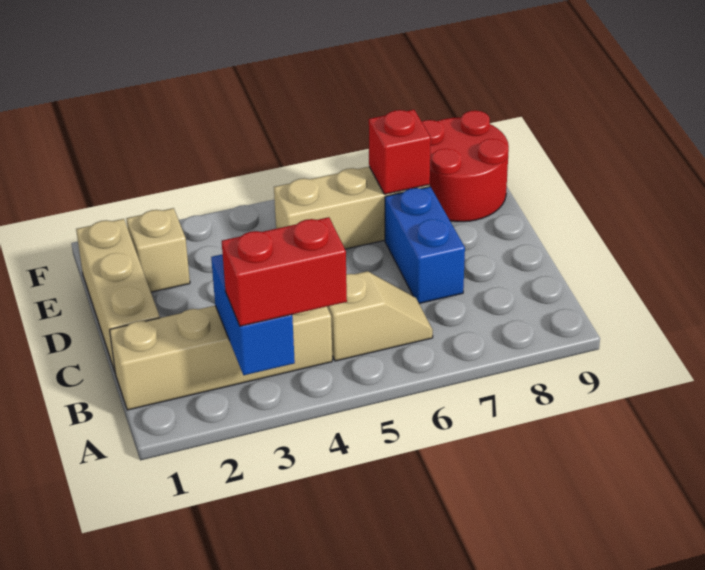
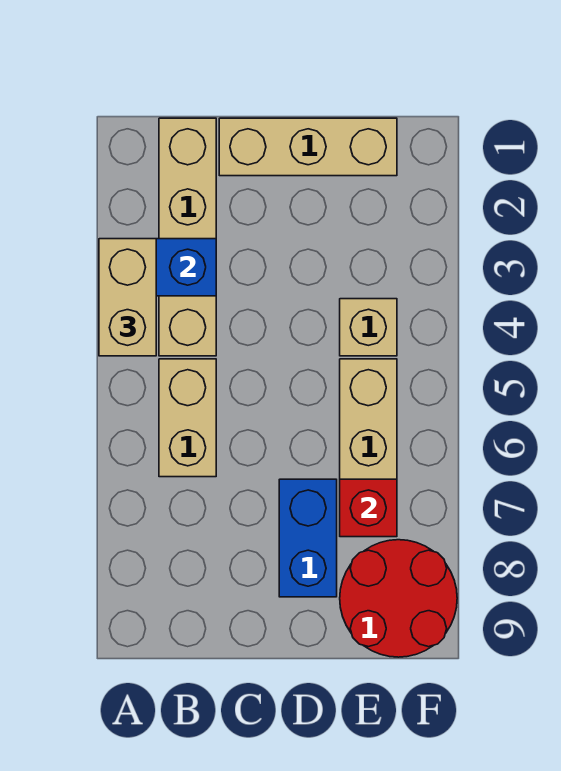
red 1x2 brick [222,217,347,326] -> tan 1x2 brick [99,239,156,356]
tan 1x2 slope [327,271,433,361] -> tan 1x2 brick [159,359,216,477]
blue 1x2 brick [385,187,465,303] -> blue 1x2 brick turned to [279,479,337,597]
tan 1x1 brick [126,208,190,292] -> tan 1x1 brick moved to [340,299,397,356]

